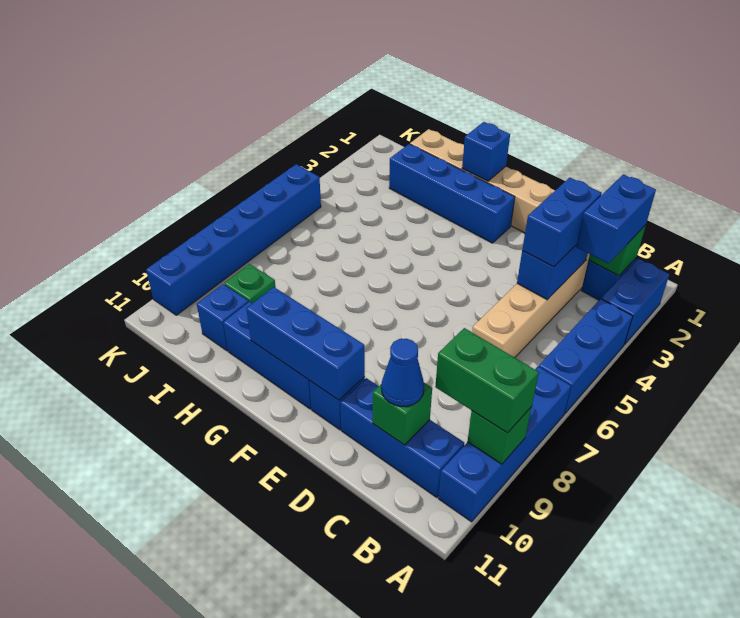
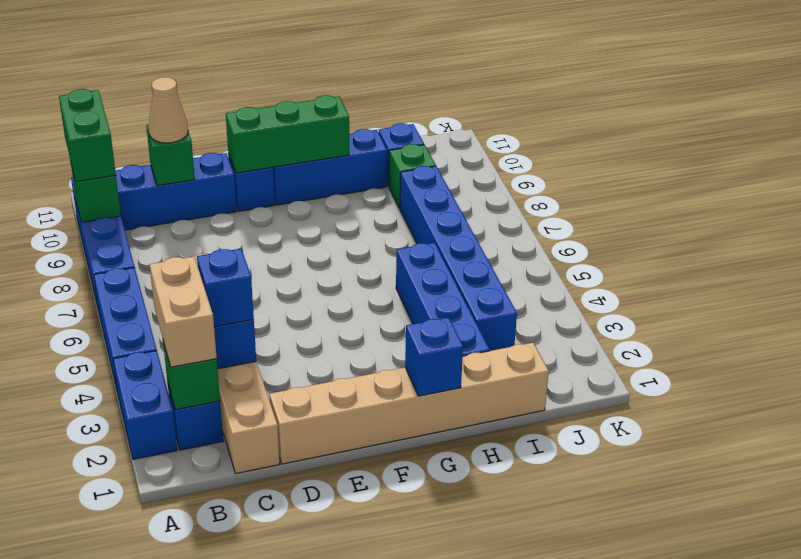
green 1x2 brick [435,328,539,433] -> green 1x2 brick turned to [59,89,116,182]
blue 1x2 brick [576,175,656,264] -> tan 1x2 brick [149,257,217,367]
blue 1x2 brick [522,178,602,267] -> blue 1x1 brick [197,249,254,327]
blue 1x1 cone [381,339,424,407] -> tan 1x1 cone [149,77,188,143]
blue 1x3 brick [246,287,365,400] -> green 1x3 brick [226,95,349,173]
blue 1x4 brick [389,144,515,243] -> blue 1x4 brick turned to [396,243,490,356]
blue 1x6 brick [146,164,321,315] -> blue 1x6 brick moved to [400,166,517,351]

